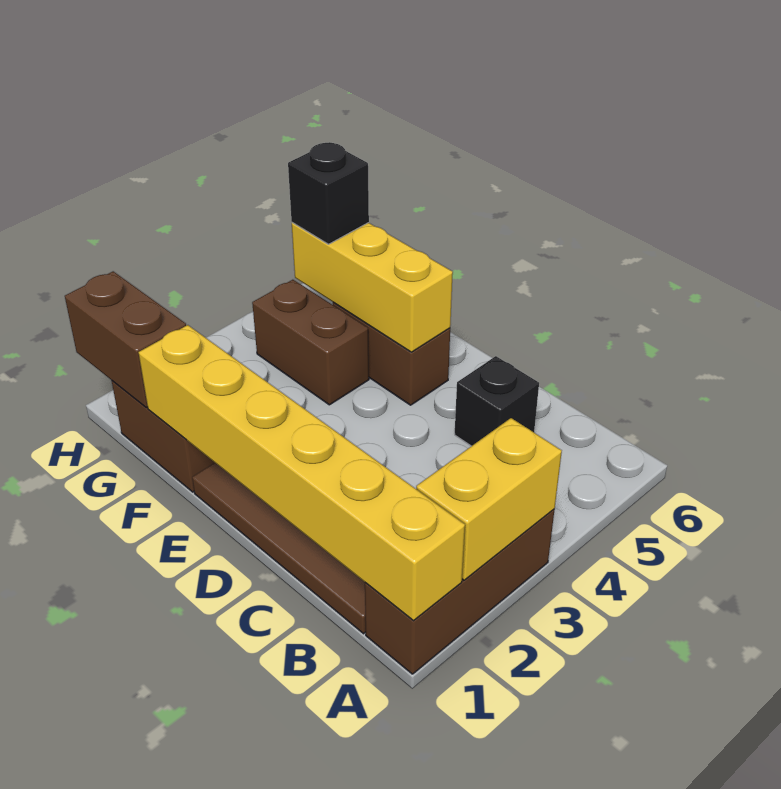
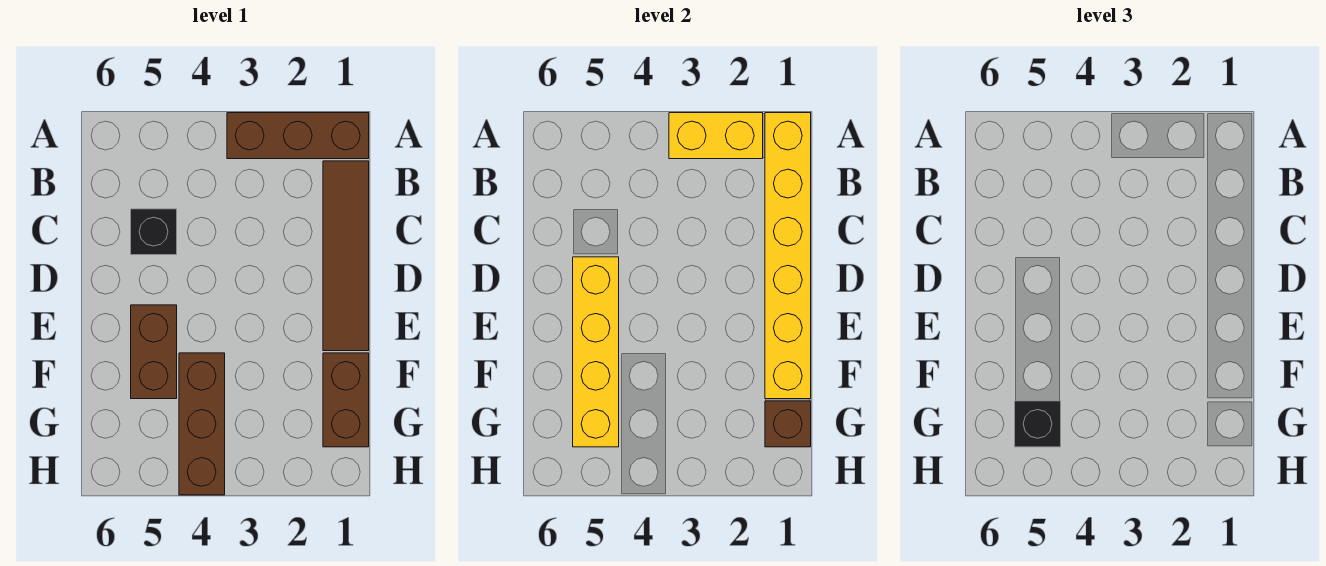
yellow 1x3 brick [292,223,453,352] -> yellow 1x4 brick [573,257,619,447]
brown 1x2 brick [252,280,369,405] -> brown 1x3 brick [179,353,225,495]
brown 1x2 brick [65,271,186,408] -> brown 1x1 brick [765,401,811,447]

